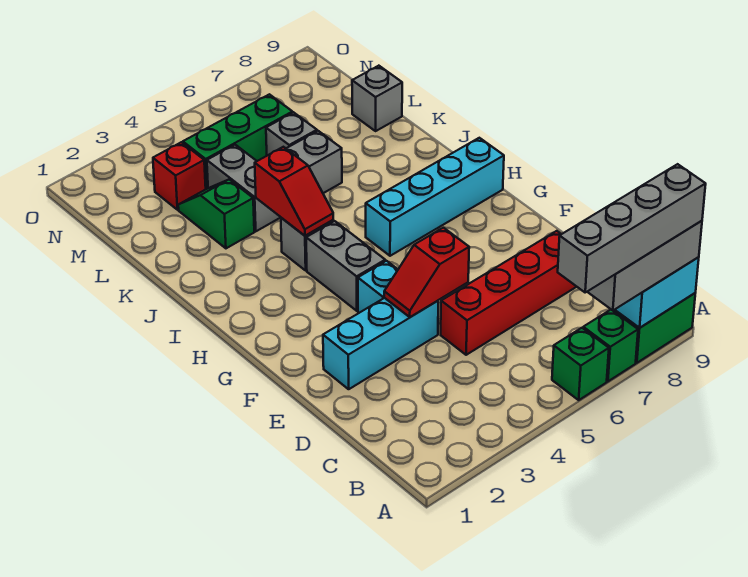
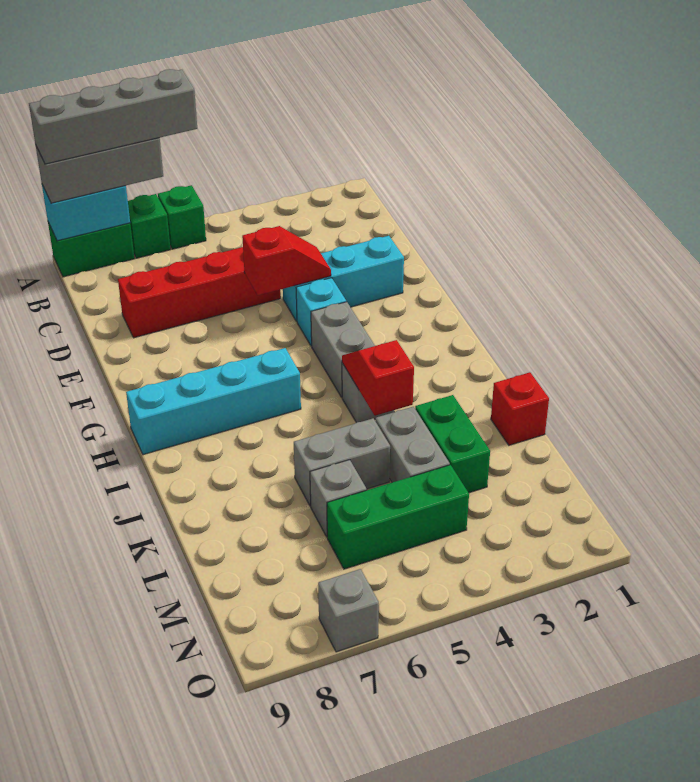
green 1x2 slope [178,180,254,248] -> green 1x2 brick [415,395,490,493]
grey 1x1 brick [352,66,402,131] -> grey 1x1 brick moved to [318,569,379,652]
red 1x1 brick [153,142,206,210] -> red 1x1 brick moved to [491,372,549,445]

